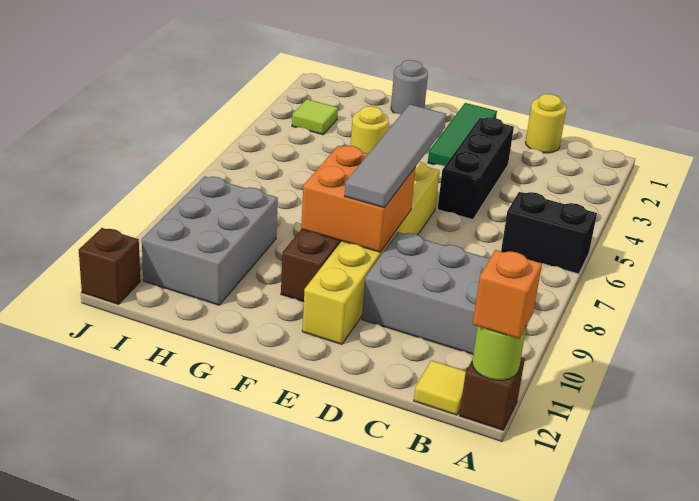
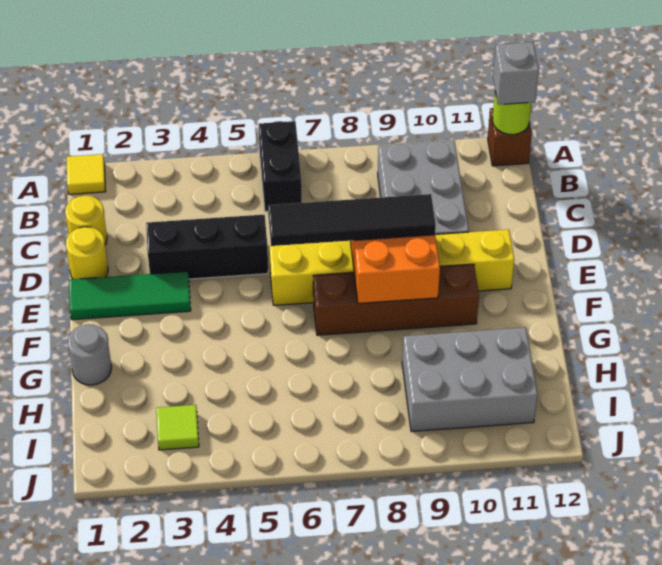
orange 1x1 brick [473,250,542,339] -> grey 1x1 brick [493,42,539,105]
yellow 1x1 tile [414,360,466,415] -> yellow 1x1 tile moved to [67,154,106,194]
grey 1x4 tile [345,104,446,208] -> black 1x4 tile [268,194,436,246]
yellow 1x1 round brick [351,106,389,154] -> yellow 1x1 round brick moved to [66,227,108,279]
brown 1x1 brick [79,228,140,304] -> none

